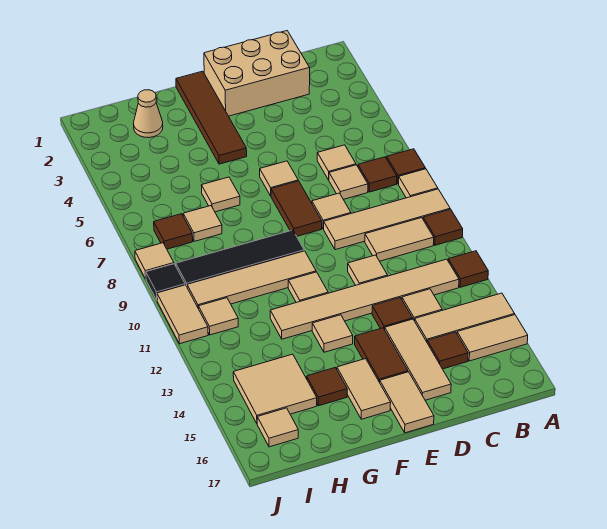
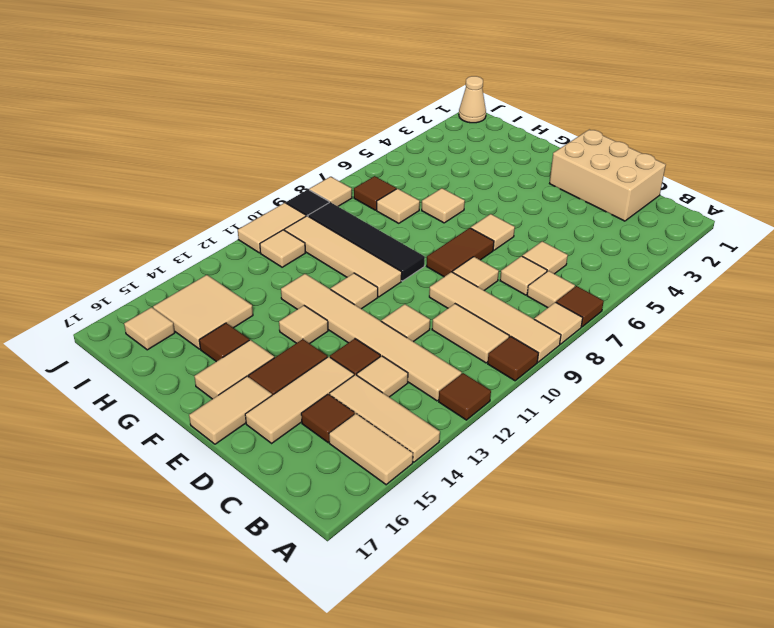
brown 1x1 tile [358,157,397,192] -> tan 1x1 tile [527,271,575,308]
brown 1x4 tile [176,71,247,164] -> none
tan 1x1 cone [134,90,163,138] -> tan 1x1 cone moved to [459,76,486,123]

